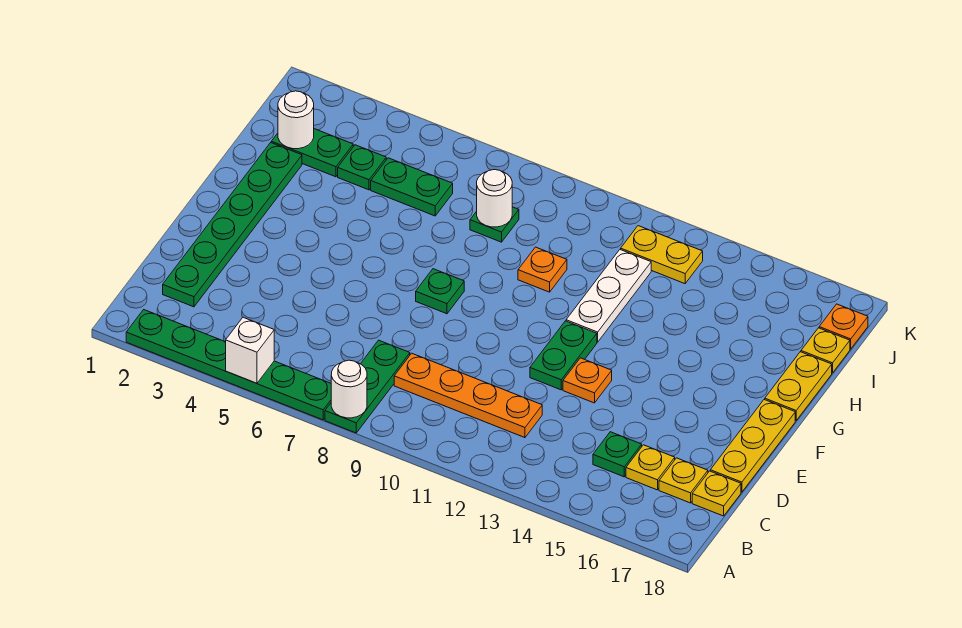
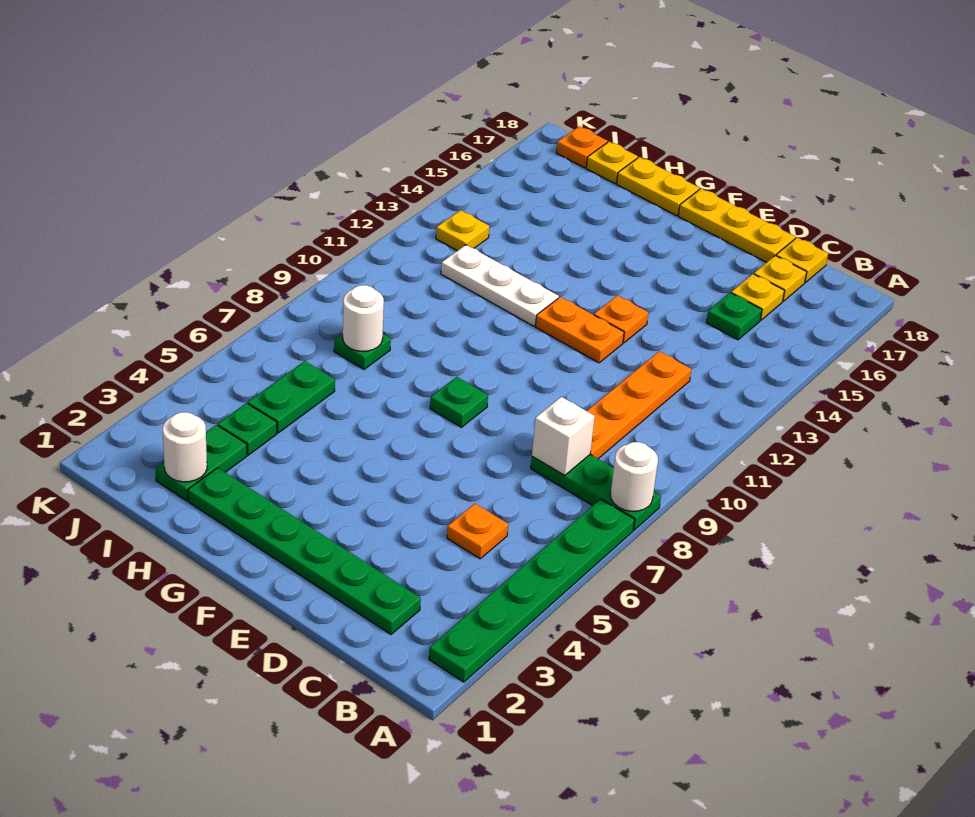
white 1x1 brick [226,317,274,383] -> white 1x1 brick moved to [532,397,595,476]
green 1x2 plate [530,321,597,390] -> orange 1x2 plate [535,297,624,363]
orange 1x1 plate [518,247,567,292] -> orange 1x1 plate moved to [447,504,508,559]
yellow 1x2 plate [621,226,703,284] -> yellow 1x1 plate [436,210,489,251]

